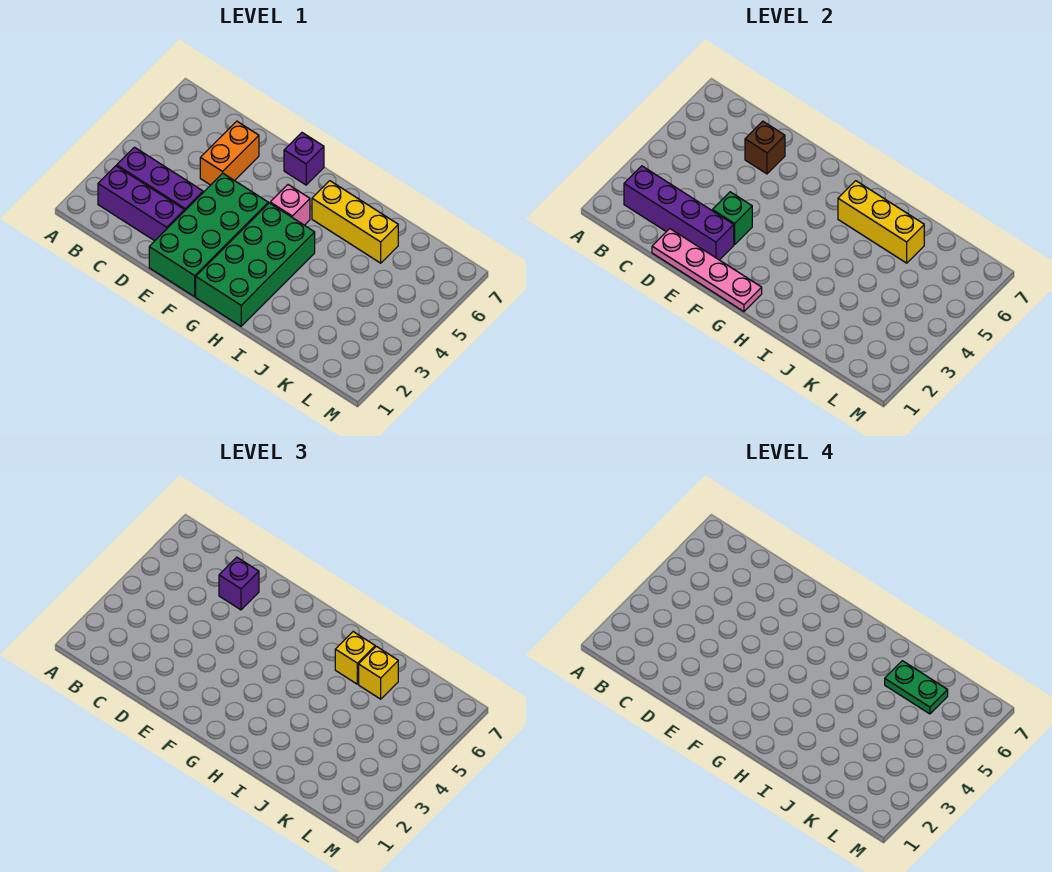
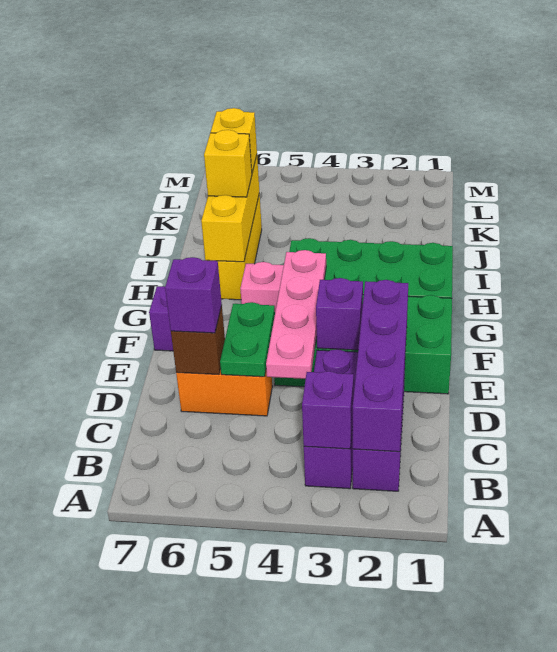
none -> purple 1x1 brick [302,371,354,449]
pink 1x4 plate [652,229,762,312] -> pink 1x4 plate moved to [266,250,326,379]
green 1x1 brick [712,192,752,245] -> purple 1x1 brick [316,278,363,350]
green 1x2 plate [885,661,948,714] -> green 1x2 plate moved to [220,302,275,377]

